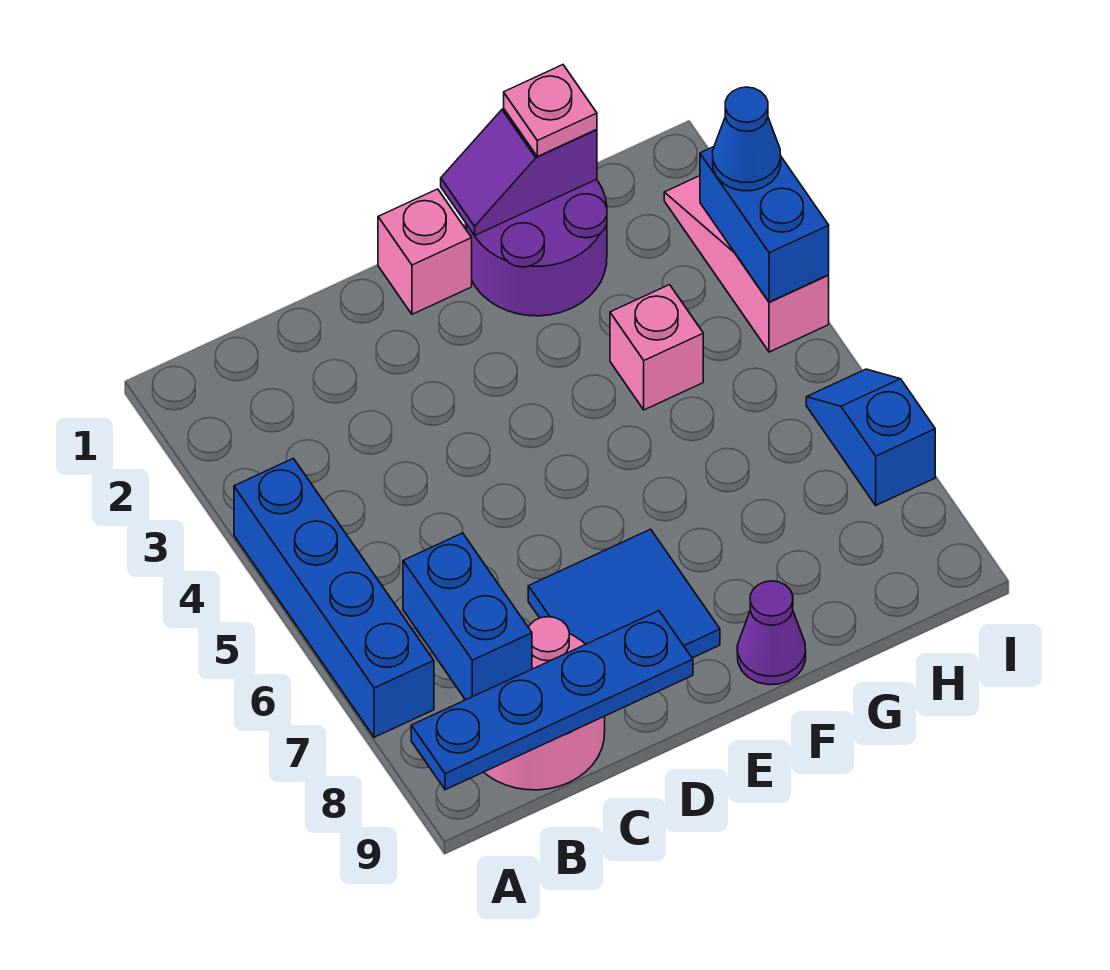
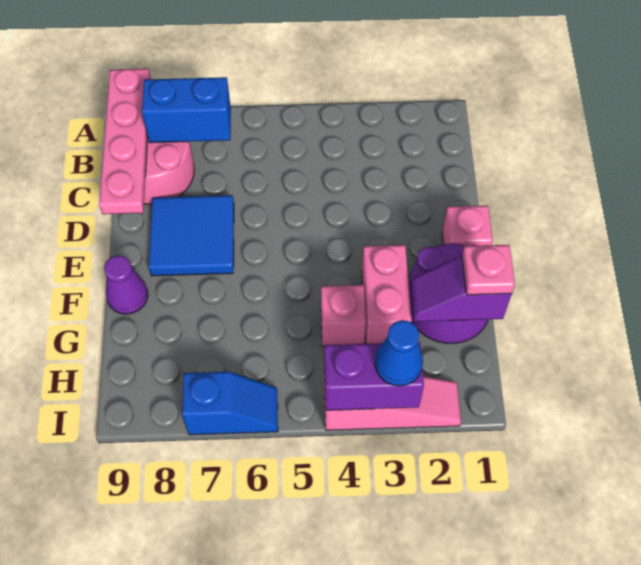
blue 1x4 brick [234,458,434,737] -> none
blue 1x4 plate [411,611,693,790] -> pink 1x4 plate [99,69,151,214]
purple 1x2 slope [441,109,597,235] -> purple 1x2 slope turned to [411,256,512,322]
none -> pink 1x2 brick [362,245,412,344]
blue 1x2 brick [700,147,829,302] -> purple 1x2 brick [324,342,424,410]

